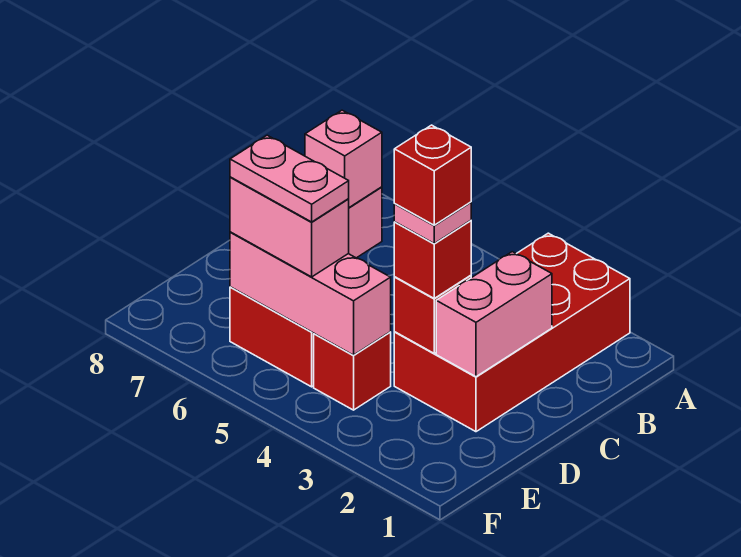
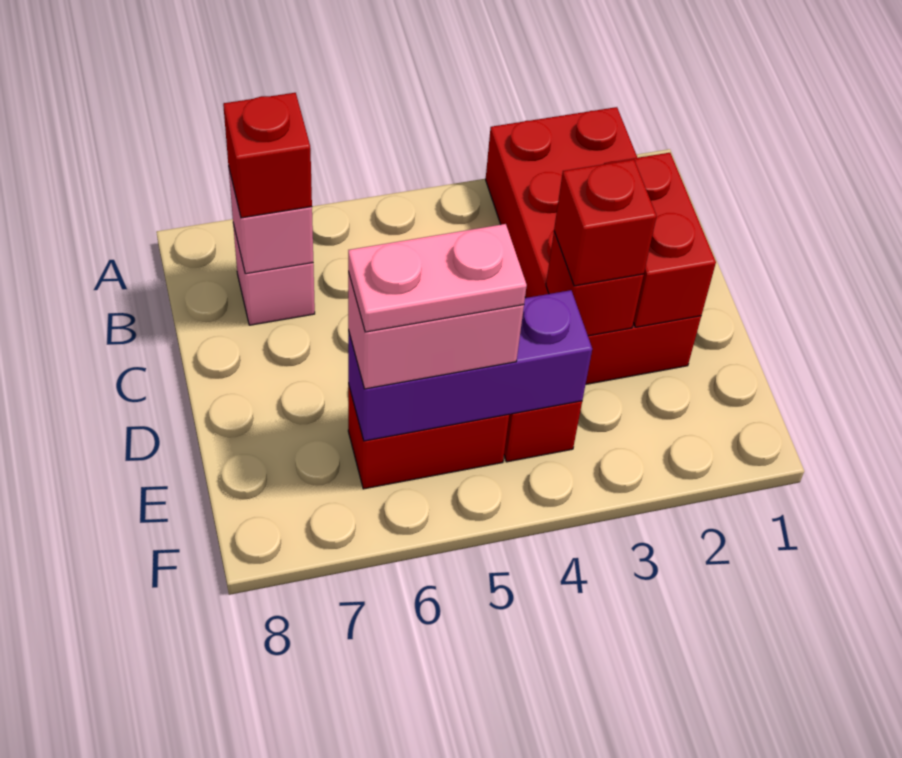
pink 1x2 brick [436,252,552,377] -> red 1x2 brick [604,153,716,327]
pink 1x1 plate [394,202,471,243] -> none
red 1x1 brick [394,125,471,225] -> red 1x1 brick moved to [223,93,312,218]
pink 1x3 brick [230,232,391,355] -> purple 1x3 brick [348,290,592,441]

